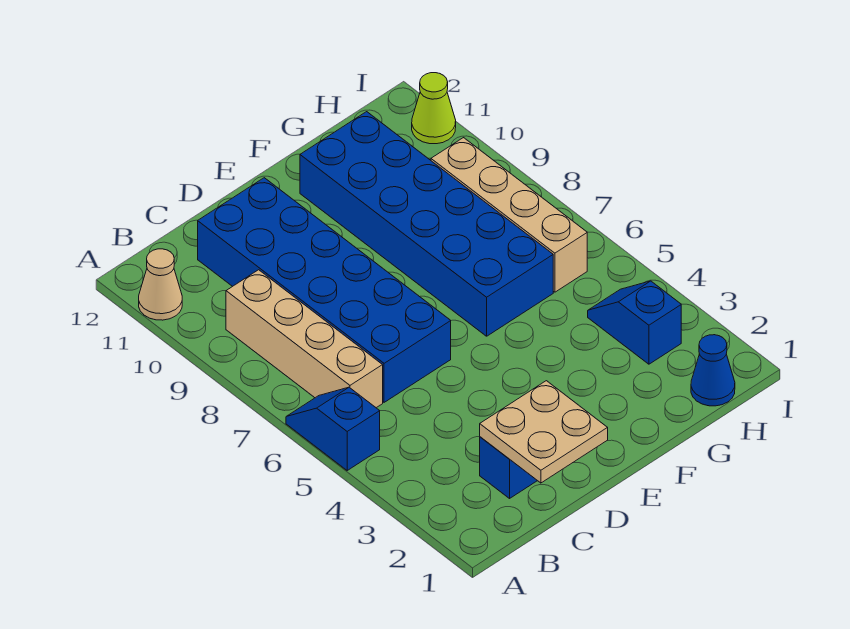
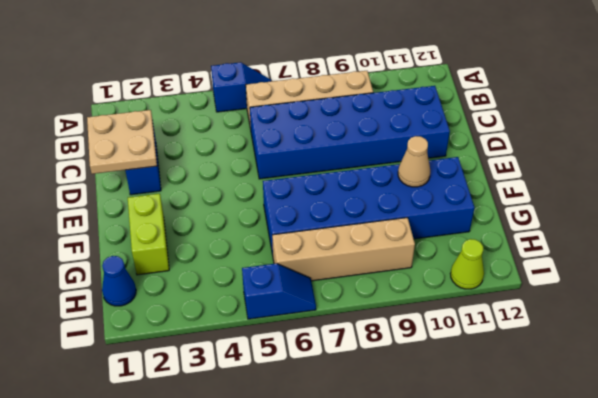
tan 1x1 cone [139,249,182,320] -> tan 1x1 cone moved to [398,136,430,187]
none -> lime 1x2 brick [128,194,169,275]
blue 1x2 slope [588,281,681,364] -> blue 1x2 slope moved to [242,263,316,319]

